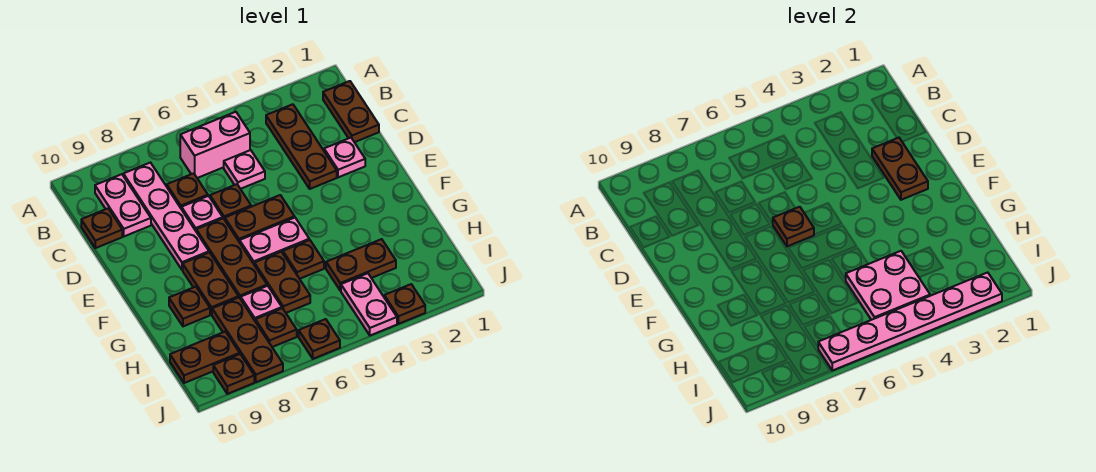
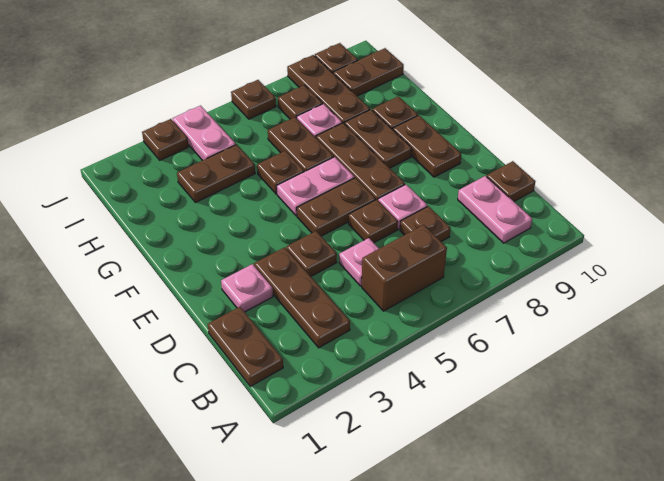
pink 1x2 brick [180,112,250,178] -> brown 1x2 brick [362,225,447,311]
pink 1x4 plate [123,163,209,270] -> none
brown 1x2 plate [872,138,928,200] -> brown 1x2 plate moved to [393,115,461,177]
brown 1x1 plate [772,207,814,246] -> brown 1x1 plate moved to [286,231,337,276]
pink 2x2 plate [846,251,930,320] -> none
pink 1x6 plate [818,272,1002,371] -> none

